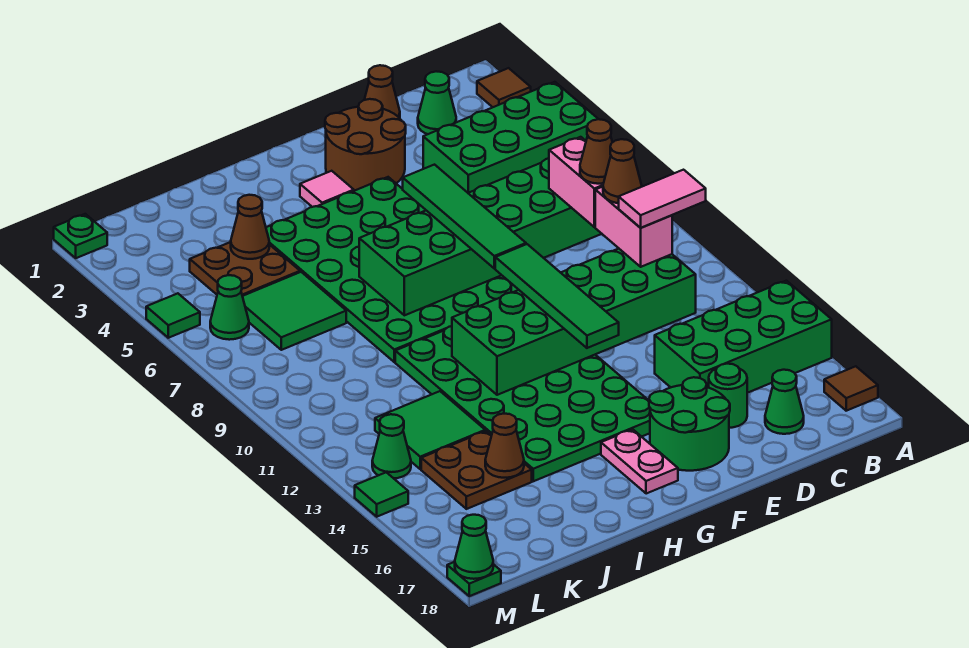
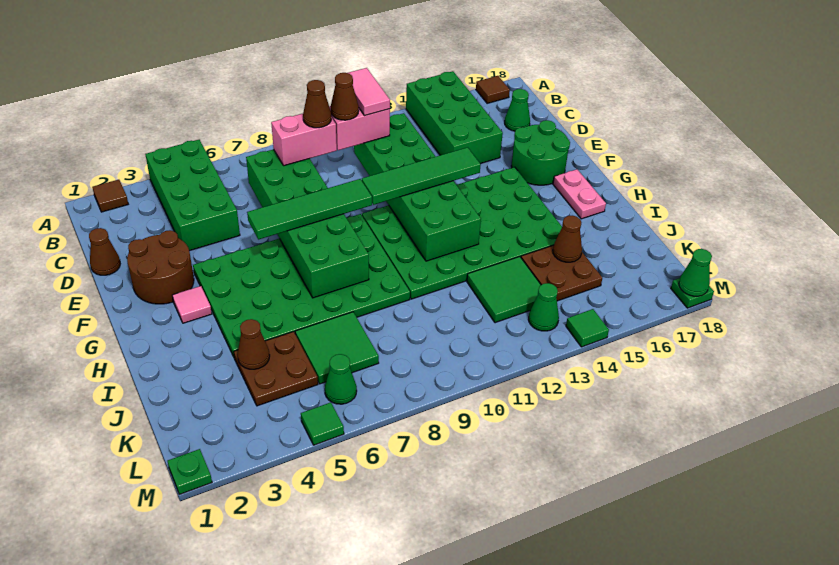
green 1x1 cone [418,71,456,134] -> none
green 1x1 round brick [709,364,747,428] -> none
pink 1x2 plate [601,429,678,494] -> pink 1x2 plate turned to [553,169,606,219]

